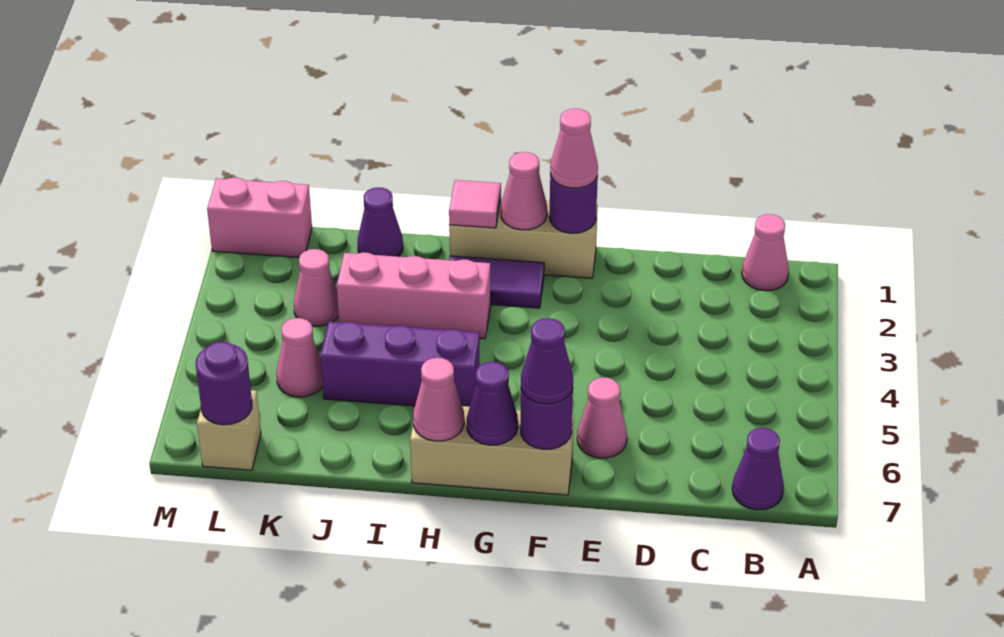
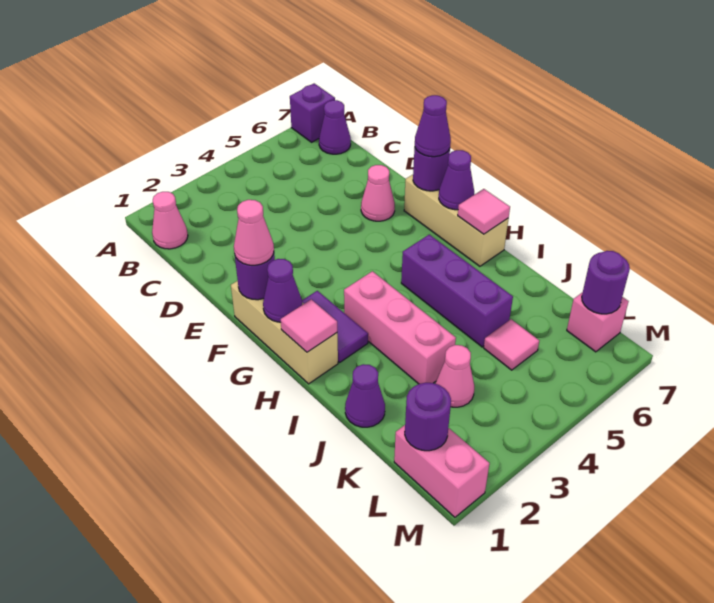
none -> purple 1x1 brick [290,83,335,142]
pink 1x1 cone [501,152,547,230] -> purple 1x1 cone [263,259,302,322]
pink 1x1 cone [413,358,464,441] -> pink 1x1 tile [458,189,510,234]
pink 1x1 cone [277,318,323,397] -> pink 1x1 tile [484,319,539,370]
none -> purple 1x1 round brick [405,383,451,451]
tan 1x1 brick [197,390,261,470] -> pink 1x1 brick [567,292,629,352]

